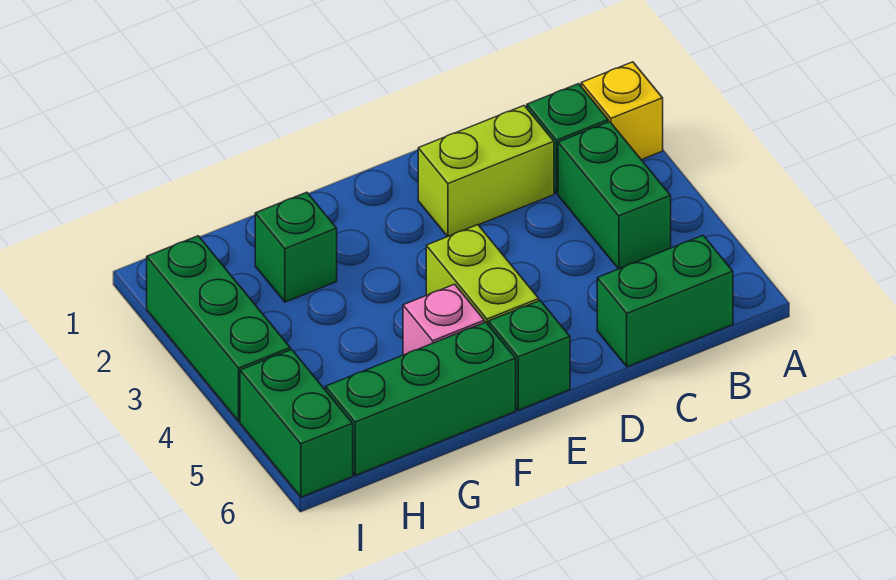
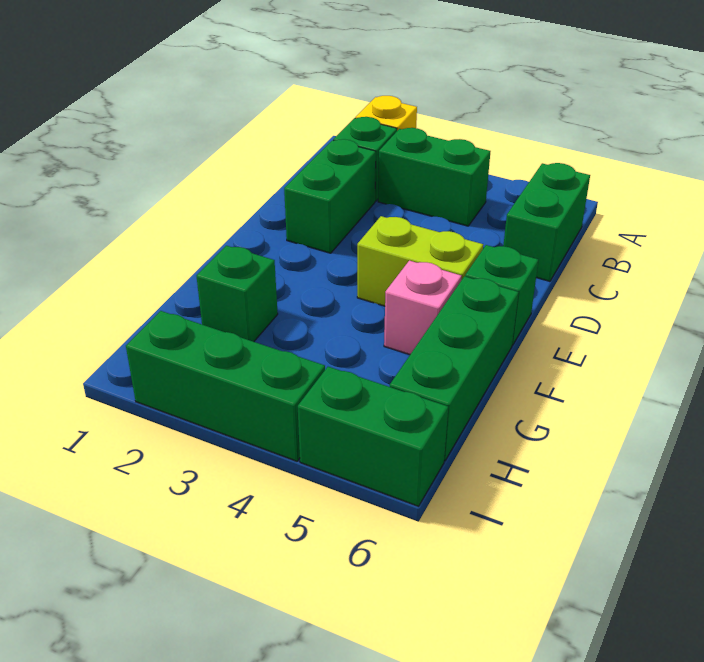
lime 1x2 brick [418,106,554,237] -> green 1x2 brick [284,139,376,253]

